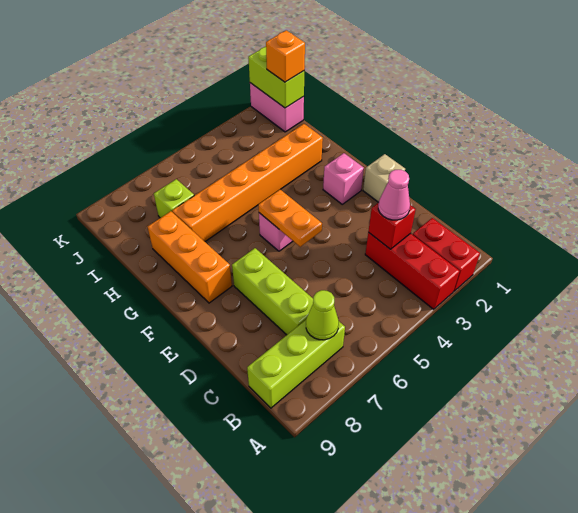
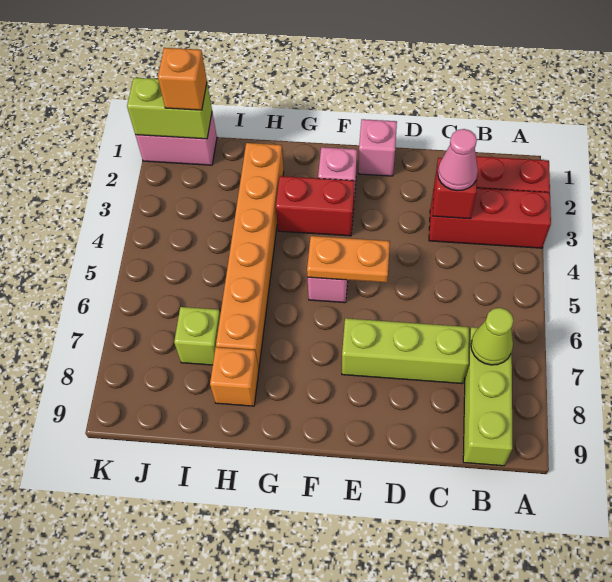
tan 1x1 brick [363,154,405,202] -> pink 1x1 brick [358,119,397,176]
none -> red 1x2 brick [276,176,354,236]
orange 1x3 brick [148,211,232,303] -> orange 1x1 brick [210,347,259,406]

